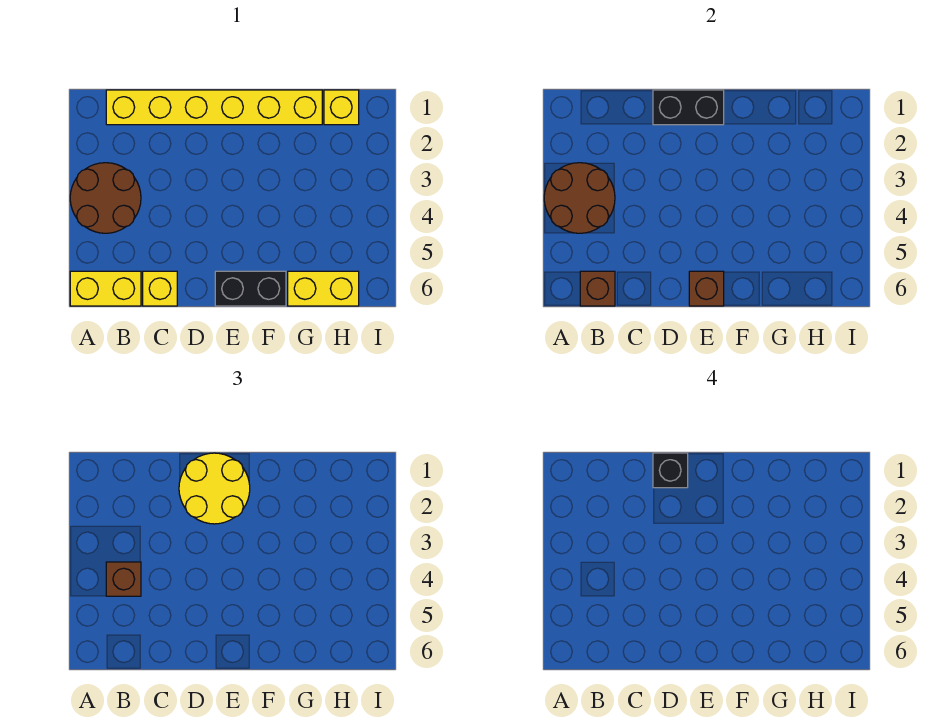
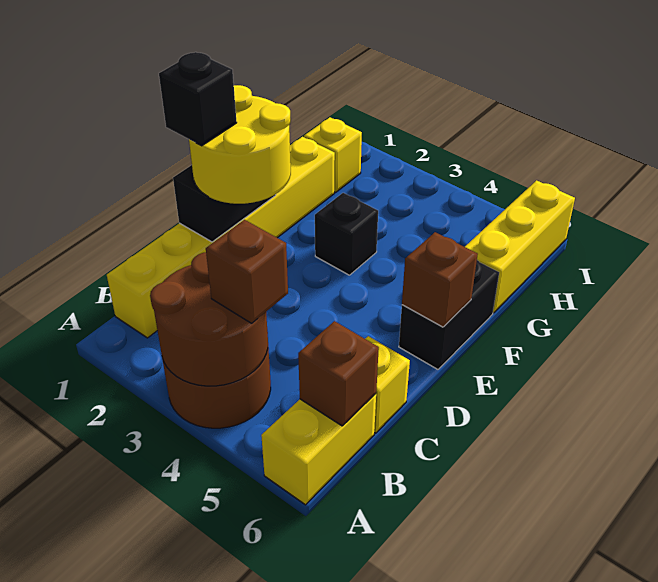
none -> black 1x1 brick [315,193,378,275]
yellow 1x2 brick [288,271,359,306] -> yellow 1x3 brick [465,180,575,313]

